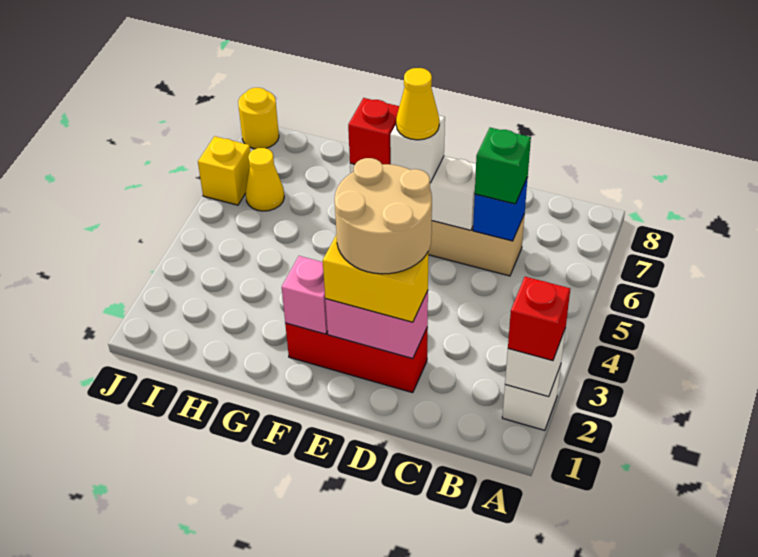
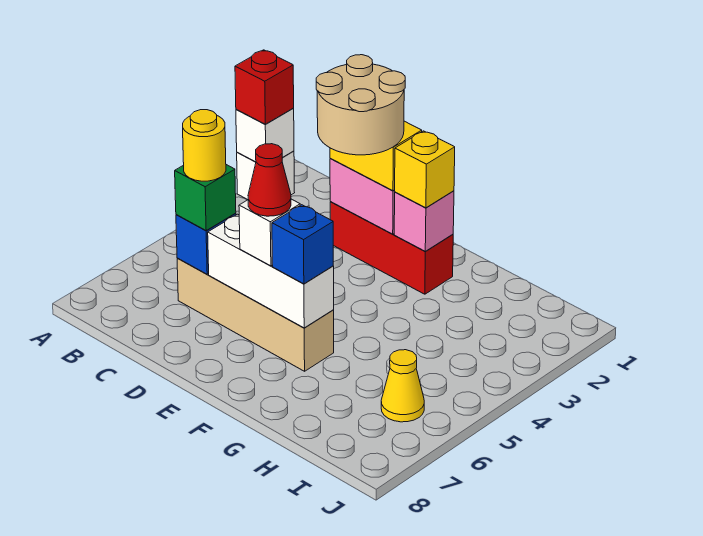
yellow 1x1 cone [396,68,439,140] -> red 1x1 cone [248,144,291,216]
red 1x1 brick [348,98,399,165] -> blue 1x1 brick [272,205,333,284]
yellow 1x1 brick [198,136,250,205] -> yellow 1x1 brick moved to [395,131,455,208]
yellow 1x1 round brick [238,88,279,149] -> yellow 1x1 round brick moved to [183,110,226,181]

